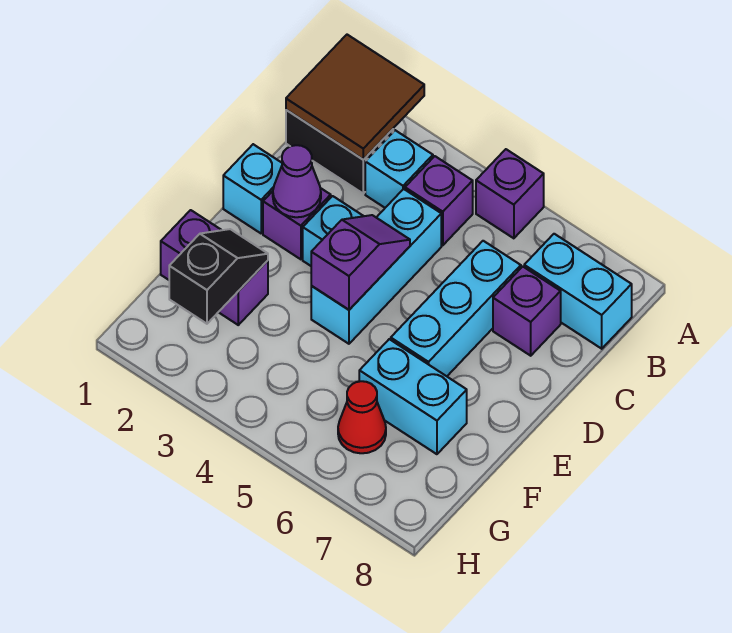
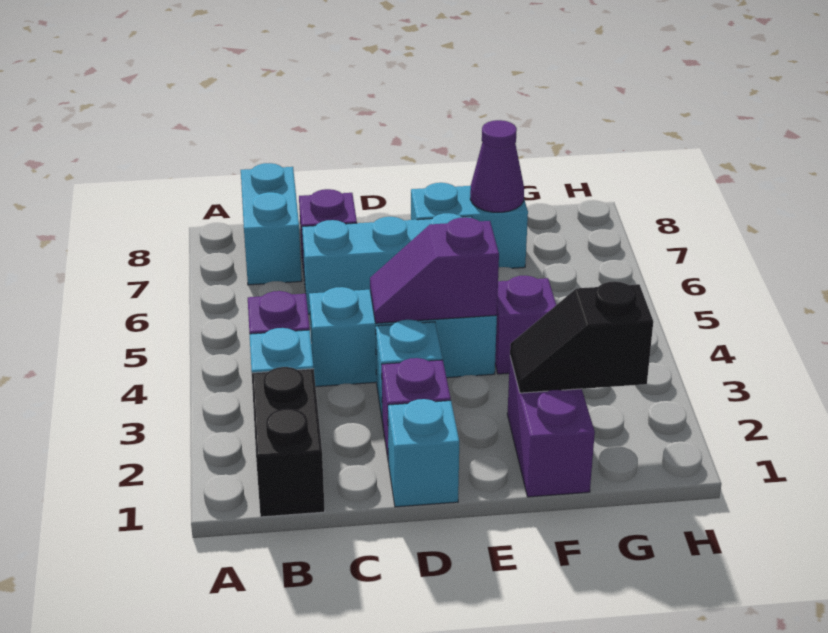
brown 2x2 tile [286,35,424,160] -> none
purple 1x1 brick [476,149,544,238] -> purple 1x1 brick moved to [495,276,556,374]
purple 1x1 cone [273,145,321,217] -> purple 1x1 cone moved to [470,120,524,212]
cyan 1x2 brick [359,339,467,454] -> cyan 1x2 brick turned to [411,183,528,268]
red 1x1 cone [338,381,386,453] -> none

